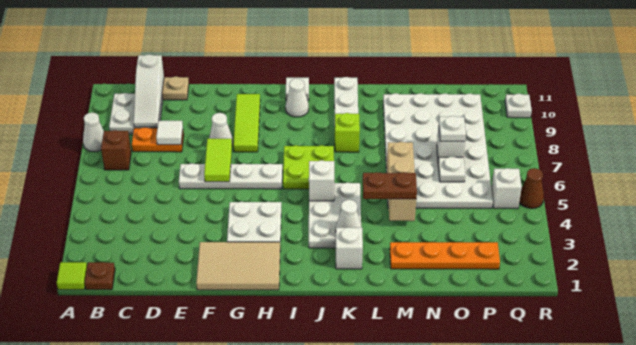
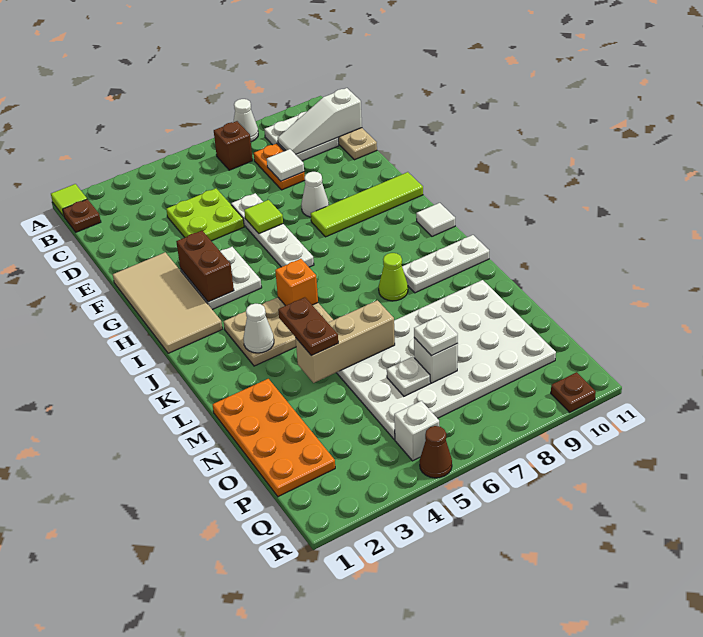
tan 2x3 tile [196,242,280,290] -> tan 2x4 tile [113,252,222,353]
lime 1x2 tile [204,139,232,182] -> lime 1x1 tile [244,200,283,234]
none -> brown 1x2 brick [176,231,234,302]
lime 1x3 tile [233,94,260,152] -> lime 1x4 tile [311,172,423,237]
lime 2x2 plate [283,145,334,189] -> lime 2x2 plate moved to [166,188,244,241]
white 1x1 cone [285,79,309,117] -> none
white 2x3 plate [309,183,361,248] -> tan 2x3 plate [224,297,333,366]
white 1x1 brick [309,160,334,201] -> orange 1x1 brick [275,259,318,306]
white 1x1 brick [336,227,363,269] -> none
lime 1x1 brick [335,113,360,152] -> lime 1x1 cone [379,253,408,301]
orange 1x4 plate [390,242,500,269] -> orange 2x4 plate [213,379,335,497]
white 1x1 plate [505,94,532,118] -> brown 1x1 plate [551,372,596,412]

